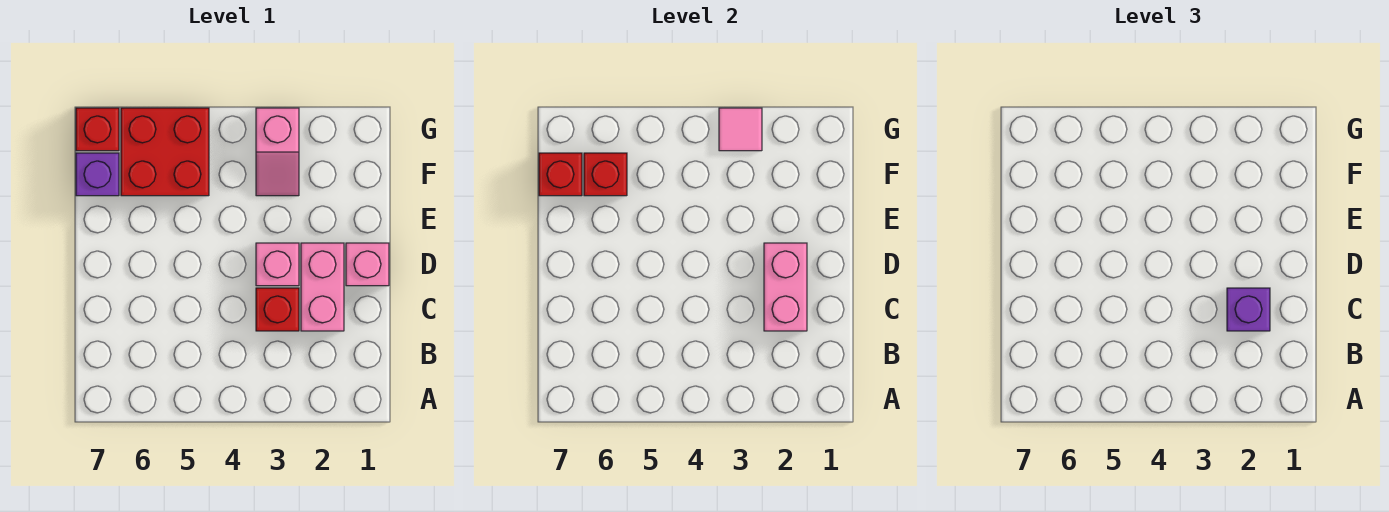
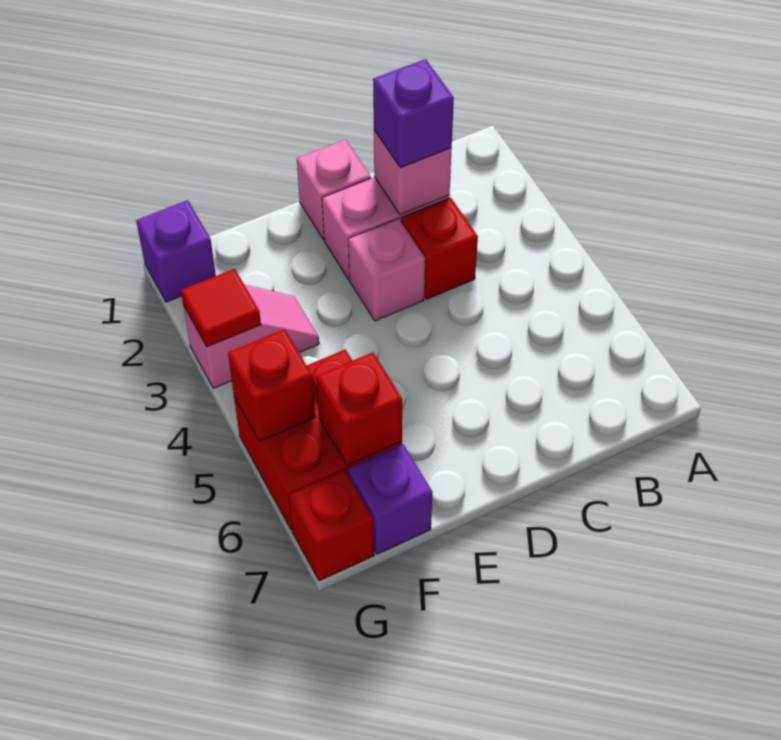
pink 1x2 brick [764,243,807,331] -> pink 1x1 brick [374,130,452,215]
red 1x1 brick [539,153,582,196] -> red 1x1 brick moved to [228,329,315,441]
none -> purple 1x1 brick [136,200,216,302]
pink 1x1 tile [719,108,762,151] -> red 1x1 tile [181,269,261,347]

